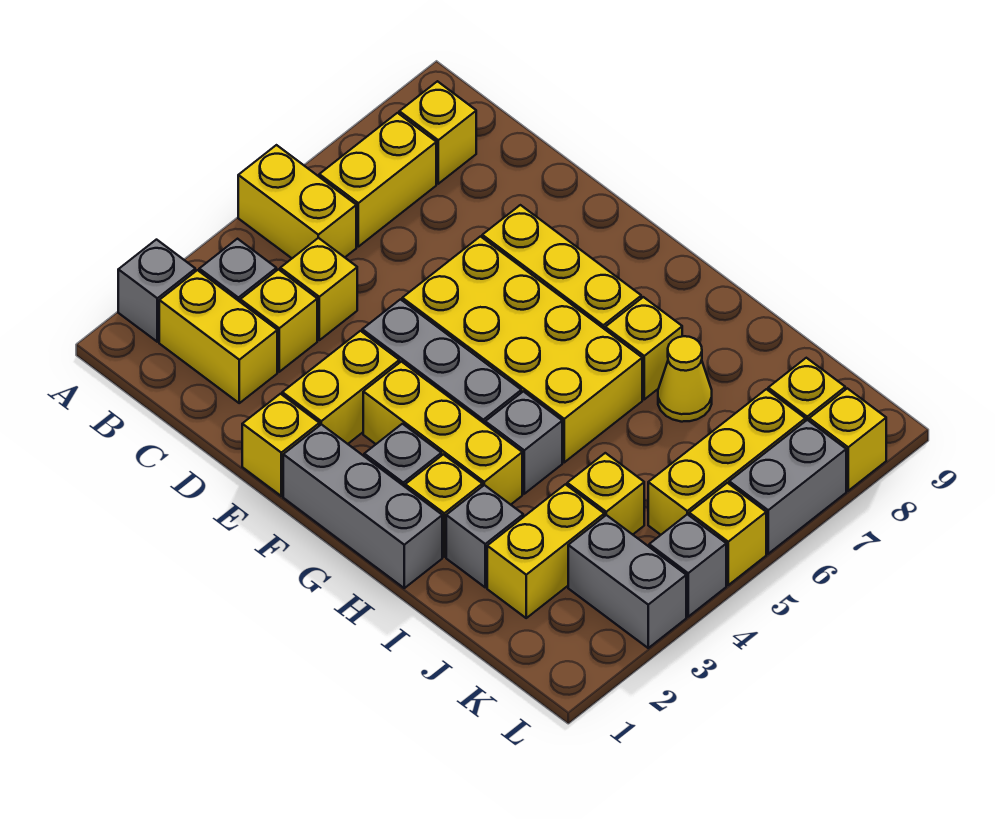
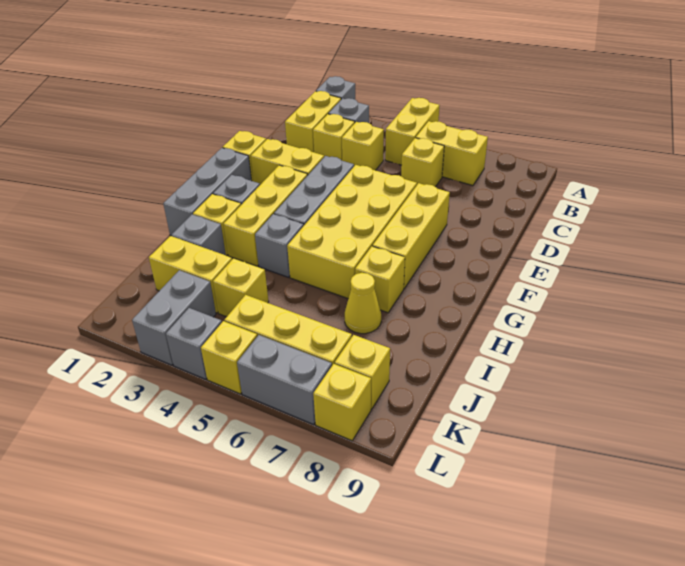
yellow 1x1 brick [399,81,476,184] -> yellow 1x1 brick moved to [401,138,444,187]

